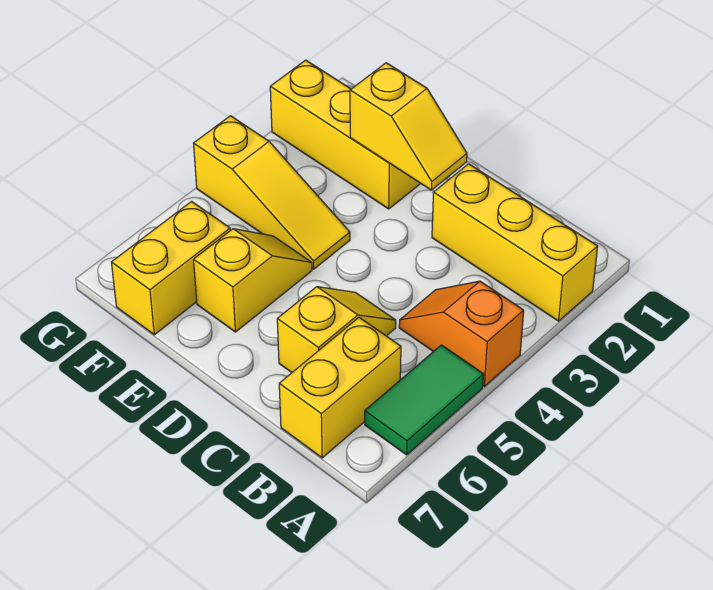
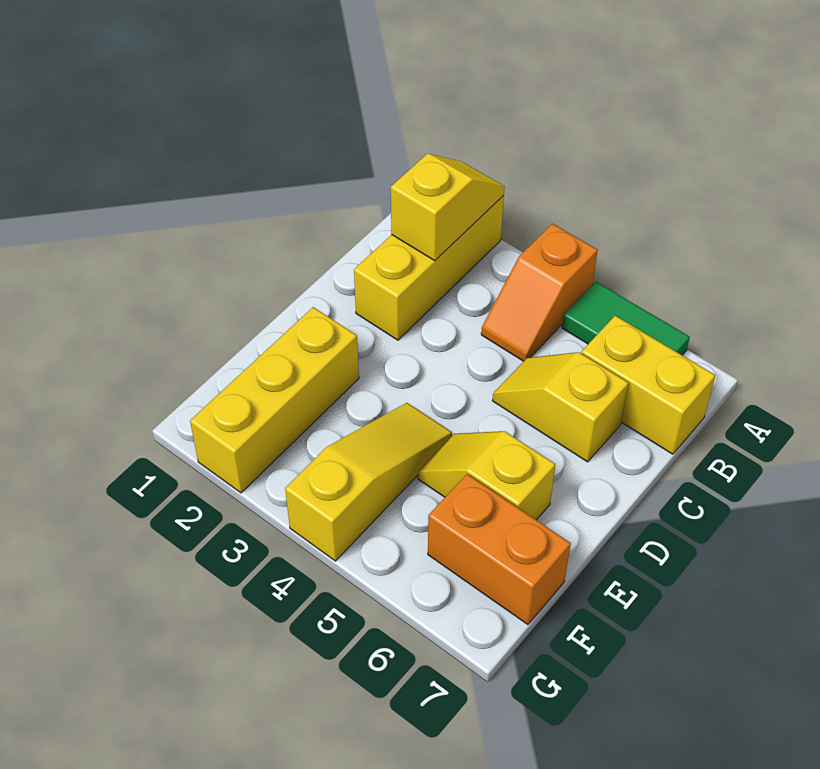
yellow 1x2 slope [350,63,467,190] -> yellow 1x2 slope moved to [391,154,505,261]
yellow 1x2 brick [111,202,230,335] -> orange 1x2 brick [428,474,571,625]

